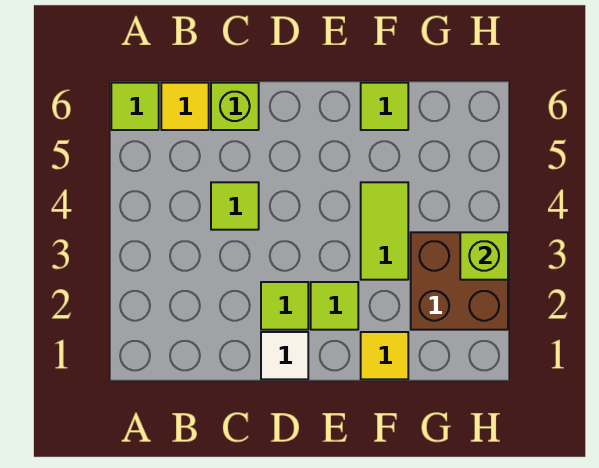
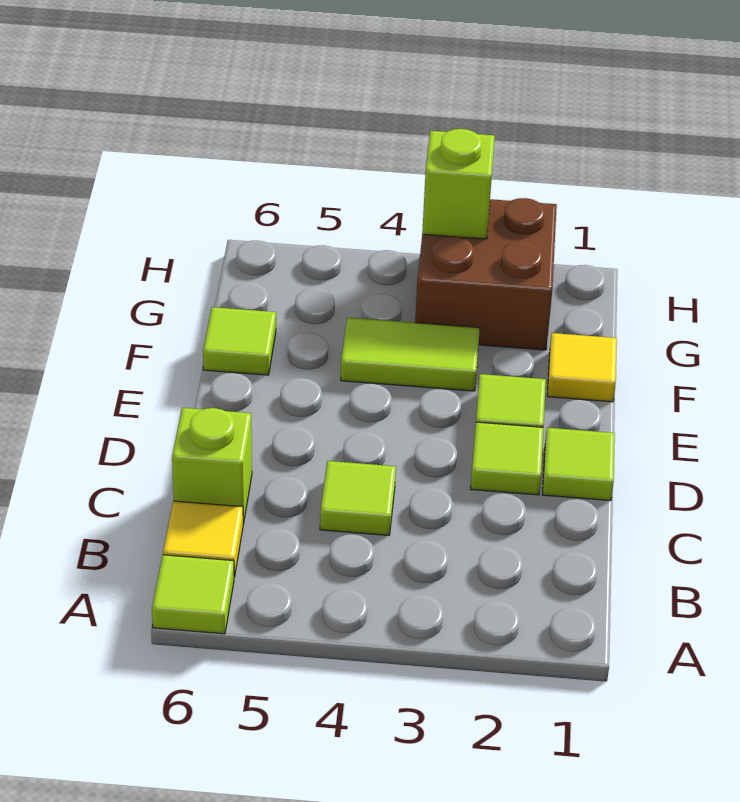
white 1x1 tile [261,332,308,379] -> lime 1x1 tile [542,428,615,501]

